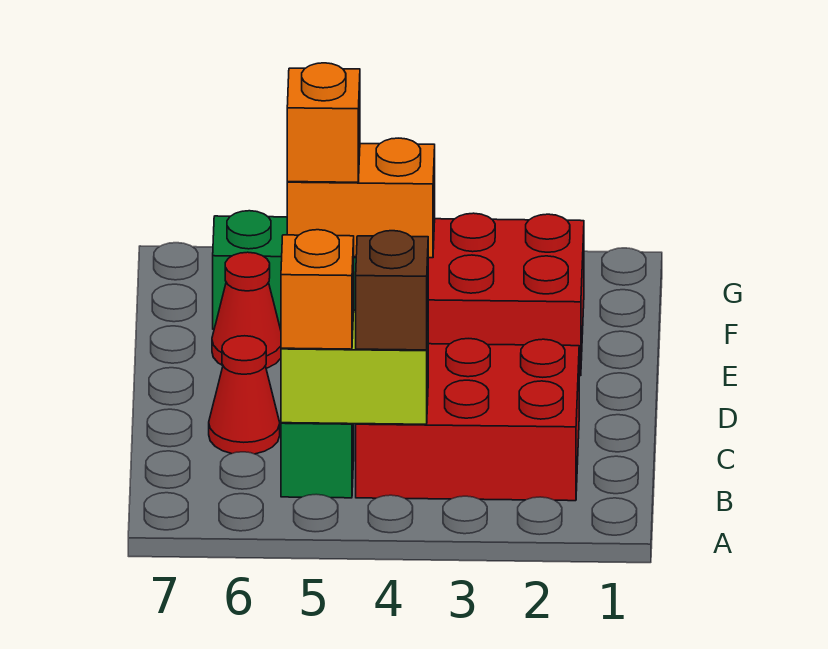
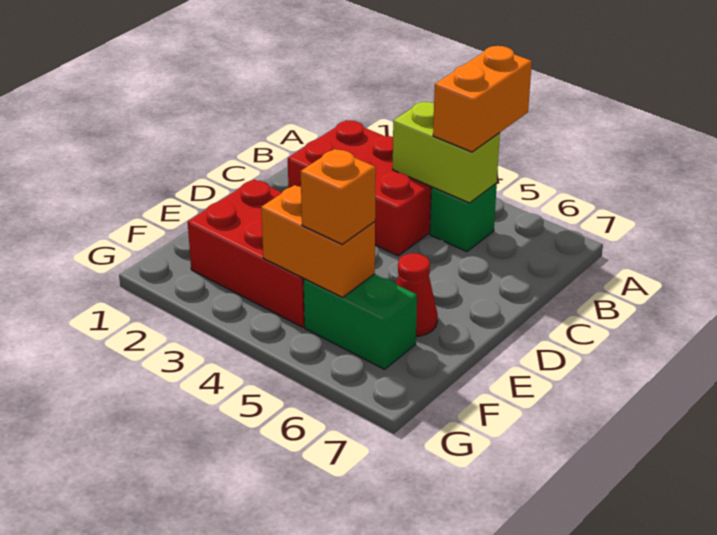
brown 1x1 brick [356,231,428,350] -> none
orange 1x1 brick [281,230,354,349] -> orange 1x2 brick [433,46,532,152]
red 1x1 cone [209,336,280,454] -> none

